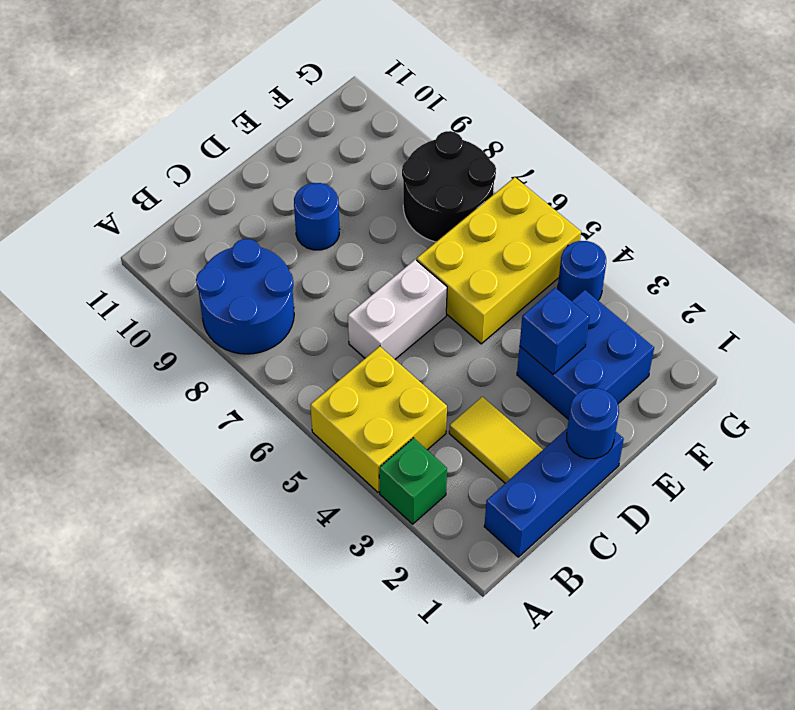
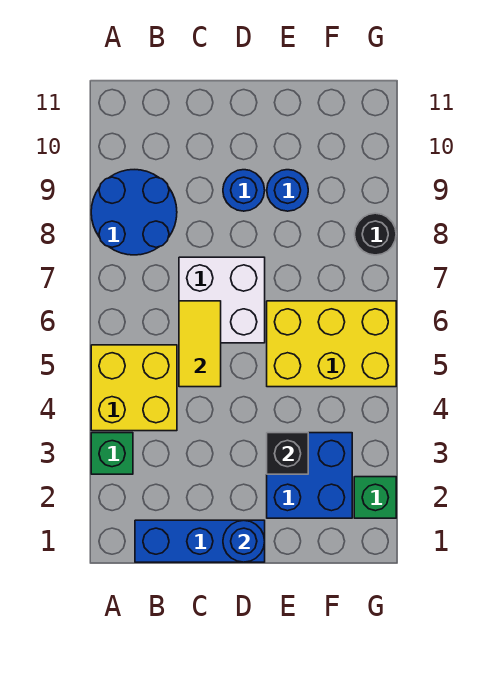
yellow 1x2 tile [449,397,543,483] -> yellow 1x2 tile moved to [179,301,221,387]
white 1x2 brick [348,260,447,359] -> white 2x2 brick [179,257,265,343]
blue 1x1 brick [520,288,589,374] -> black 1x1 brick [267,433,308,474]
black 2x2 round brick [402,131,496,242] -> black 1x1 round brick [355,213,396,255]
none -> green 1x1 brick [354,477,396,518]
blue 1x1 round brick [558,241,606,301] -> blue 1x1 round brick moved to [267,170,308,211]

